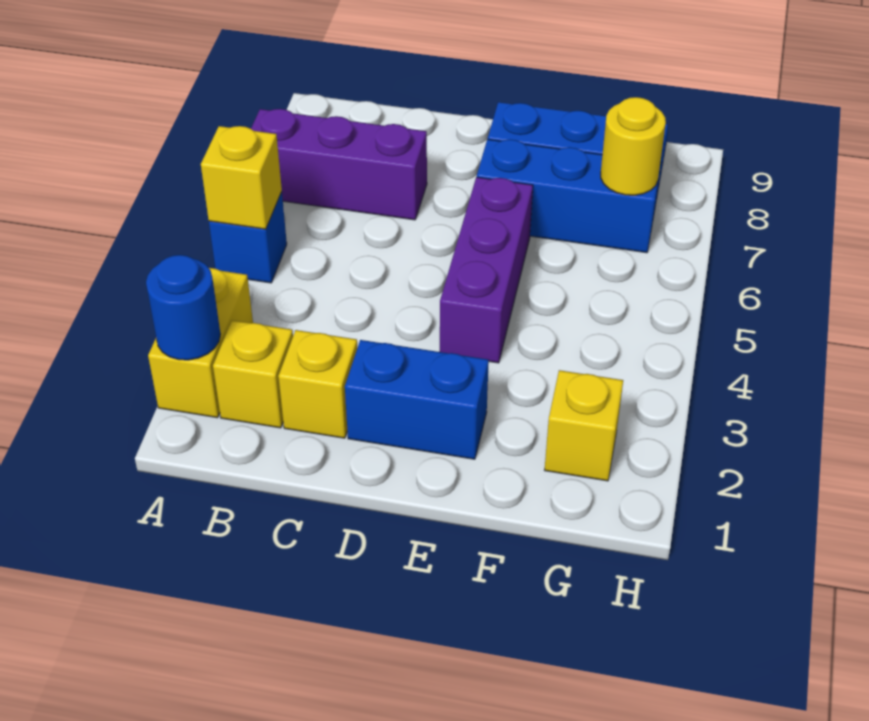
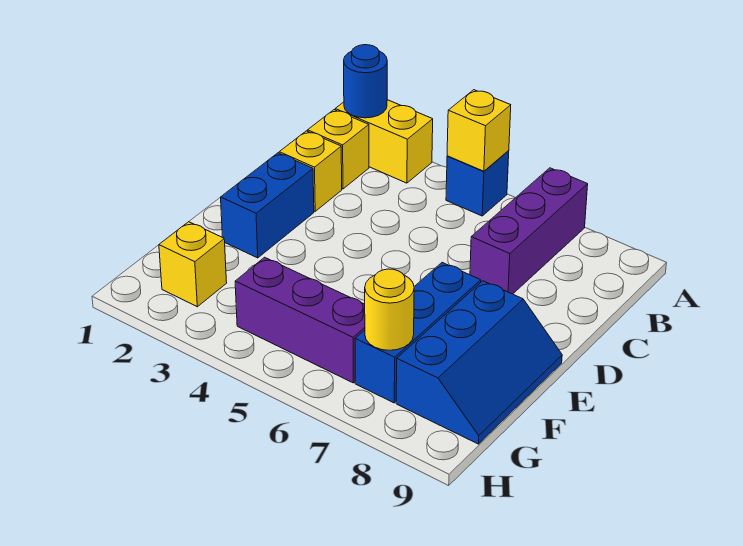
purple 1x3 brick [440,177,533,363] -> purple 1x3 brick moved to [235,257,365,383]

